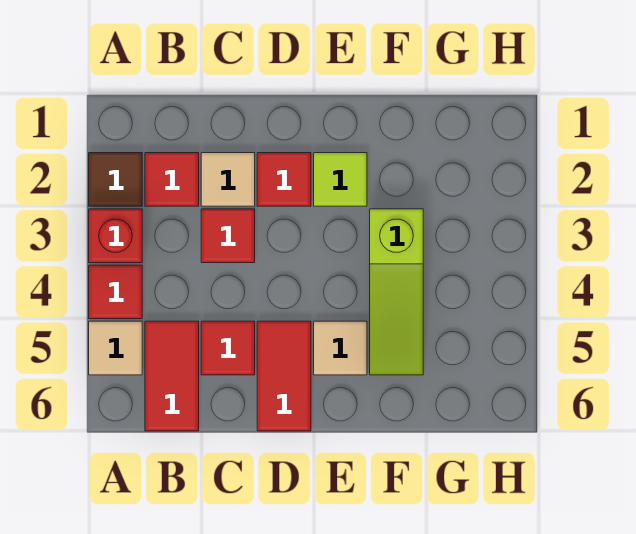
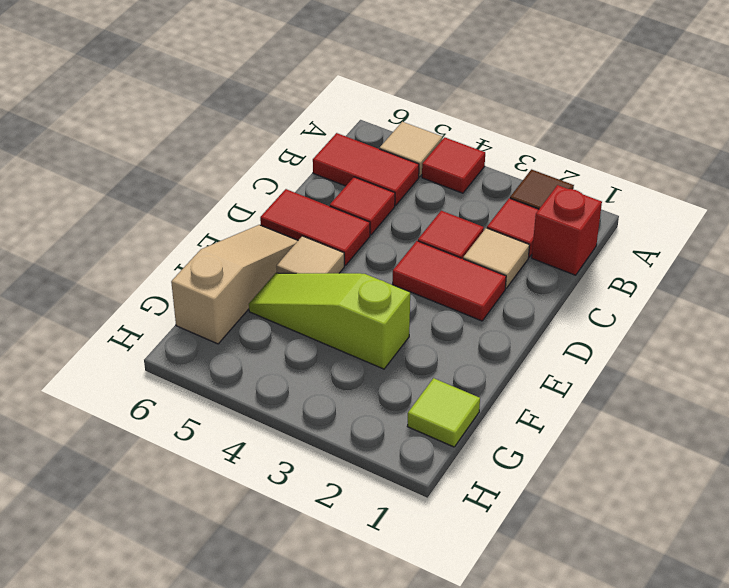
red 1x1 brick [89,209,142,263] -> red 1x1 brick moved to [532,185,602,275]
red 1x1 tile [257,153,311,206] -> red 1x2 tile [393,241,506,321]
lime 1x1 tile [314,153,367,206] -> lime 1x1 tile moved to [407,378,480,447]
none -> tan 1x3 slope [171,225,298,344]

